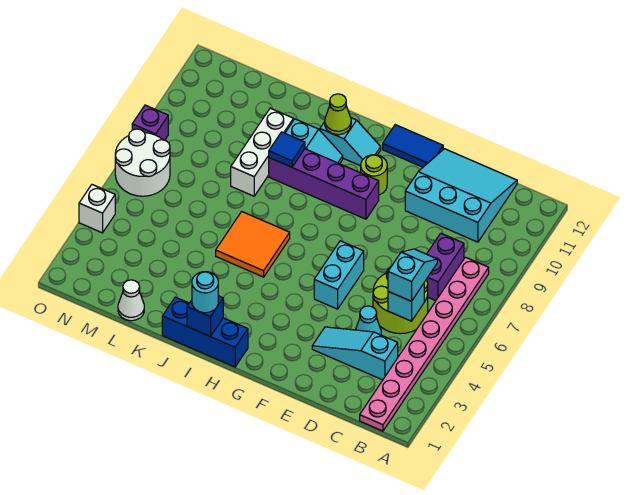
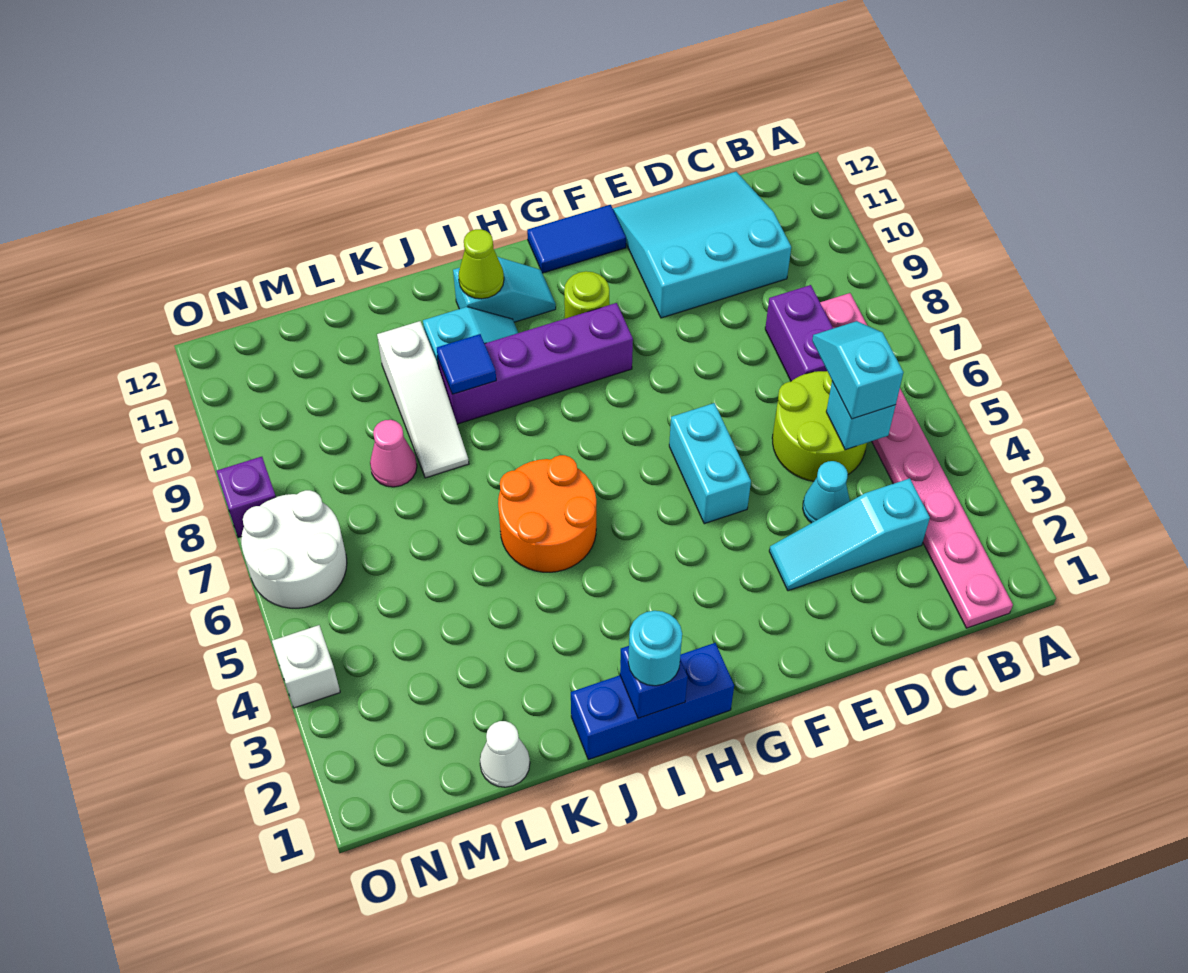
orange 2x2 tile [216,212,290,277] -> orange 2x2 round brick [498,455,596,572]
white 1x3 brick [231,108,293,196] -> white 1x3 slope [377,321,469,478]
none -> pink 1x1 cone [370,420,417,487]

